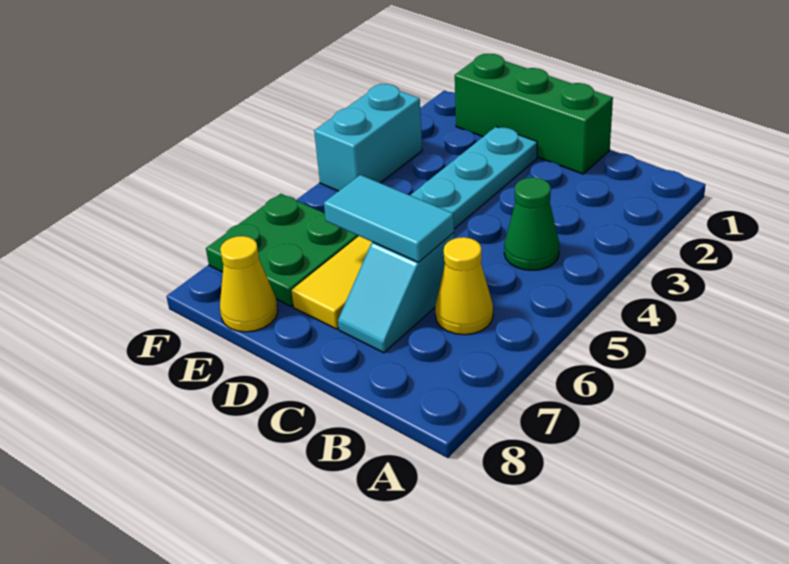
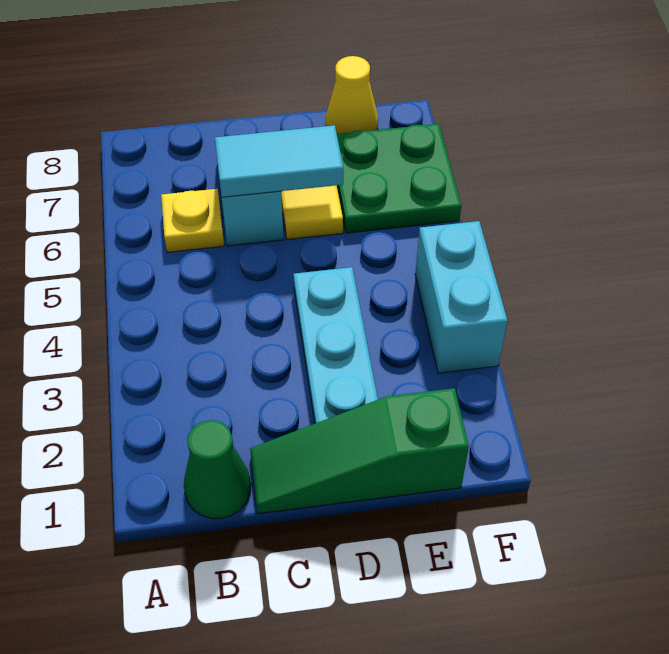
green 1x1 cone [504,177,559,270] -> green 1x1 cone moved to [184,420,251,518]
yellow 1x1 cone [435,237,493,335] -> yellow 1x1 plate [161,189,224,252]
green 1x3 brick [455,54,613,174] -> green 1x3 slope [250,388,469,514]

